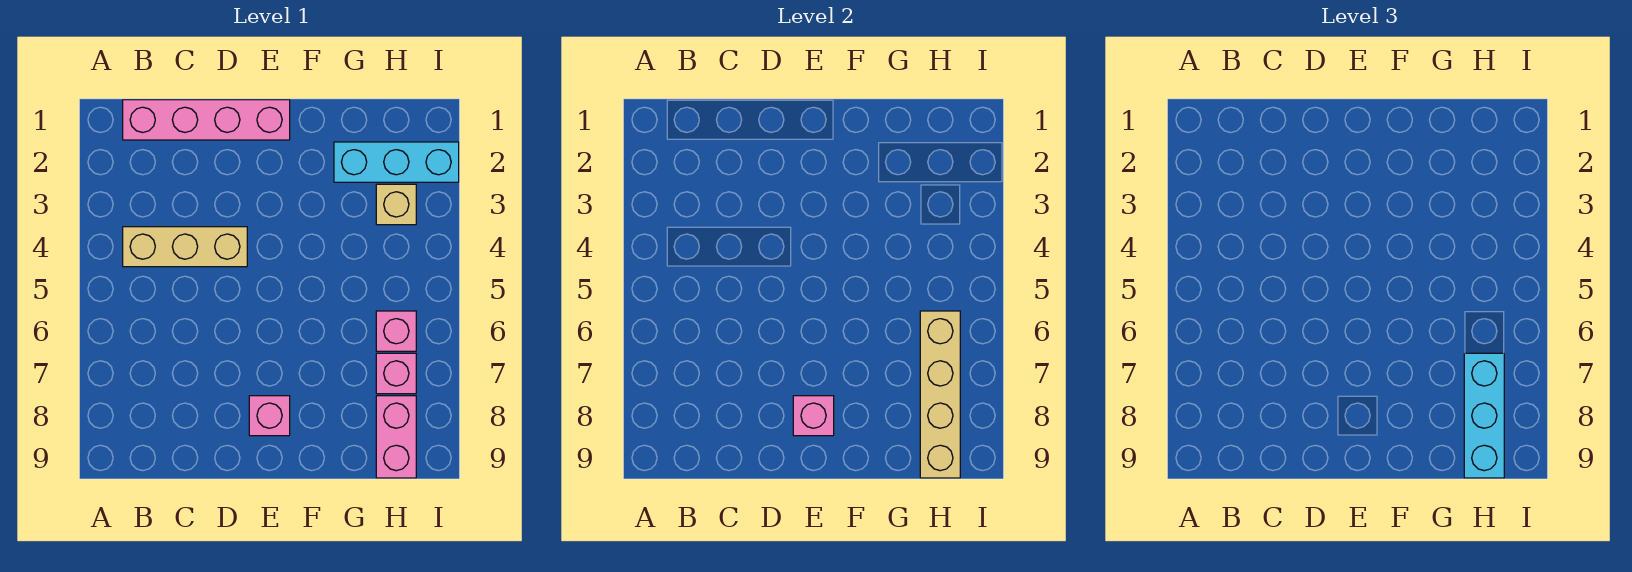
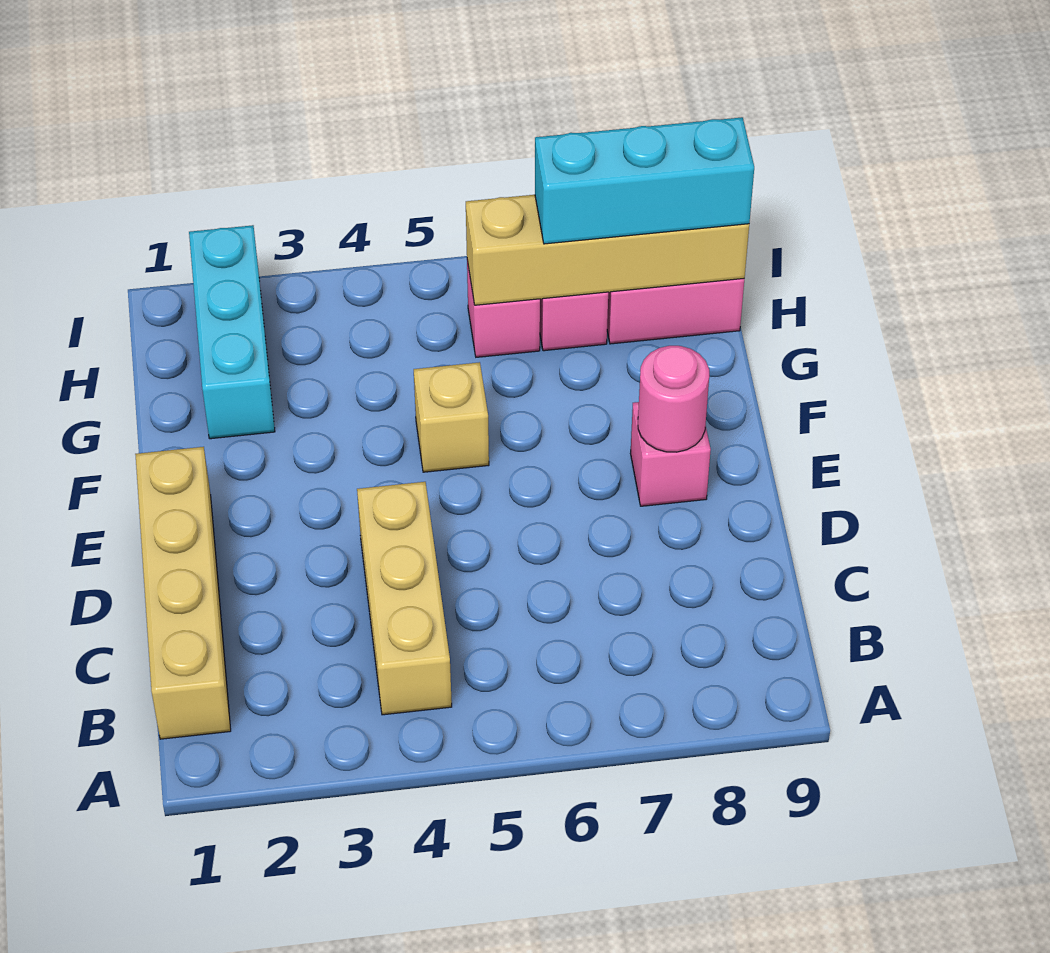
pink 1x4 brick [123,100,290,140] -> tan 1x4 brick [135,447,231,739]
pink 1x1 brick [793,396,834,436] -> pink 1x1 round brick [638,346,709,452]
tan 1x1 brick [376,184,416,225] -> tan 1x1 brick moved to [414,362,489,472]

